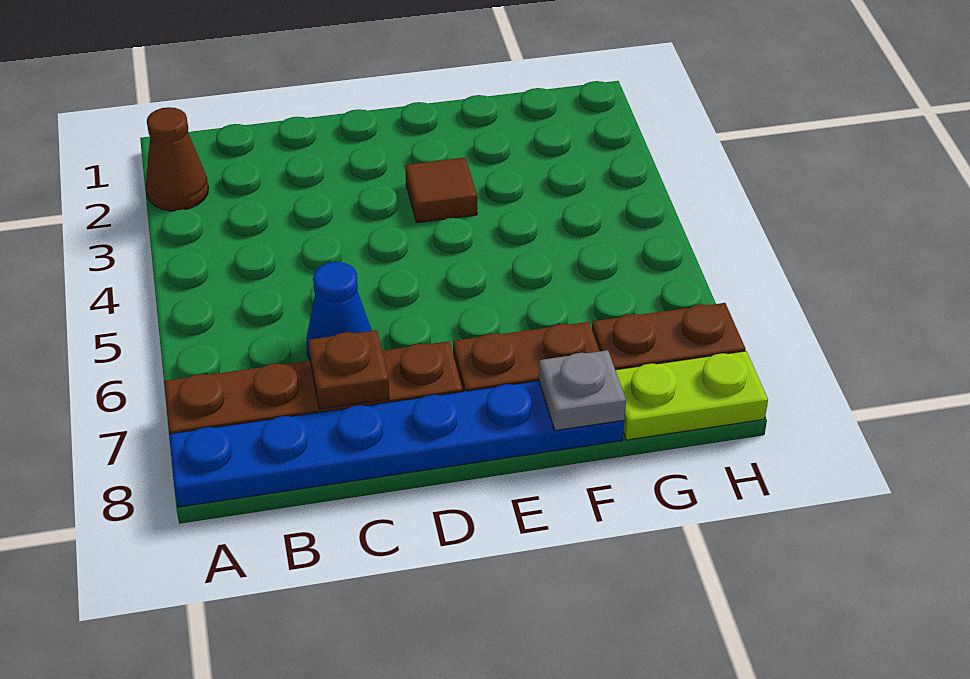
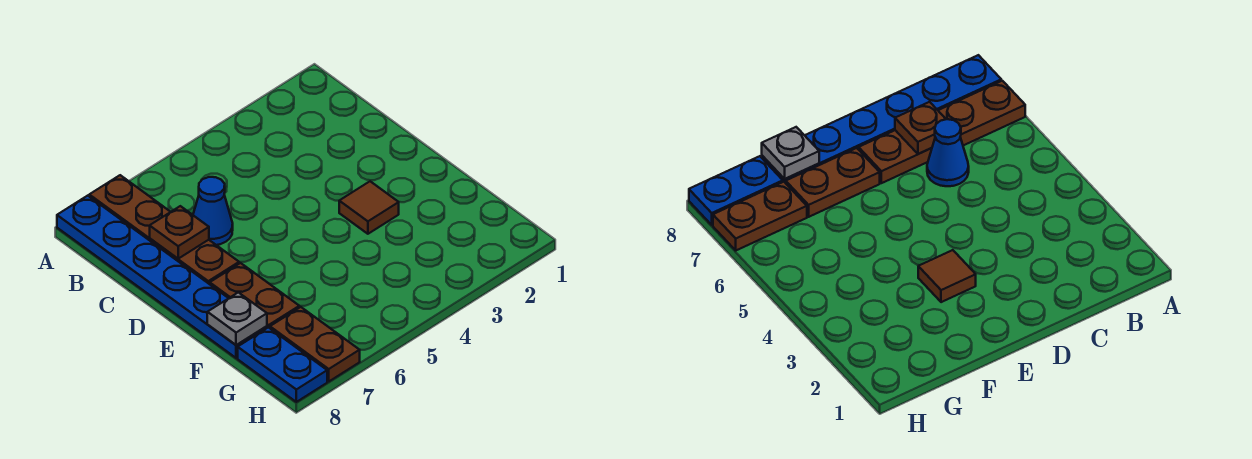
brown 1x1 cone [146,107,209,211] -> none
lime 1x2 plate [615,351,768,440] -> blue 1x2 plate [238,327,327,402]

